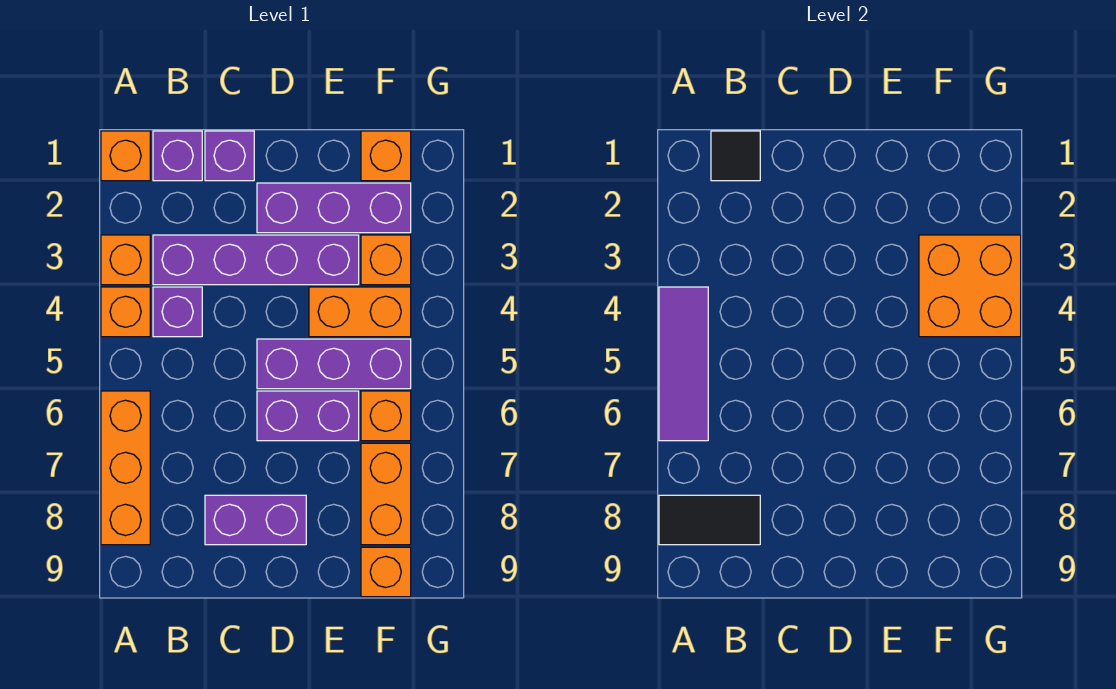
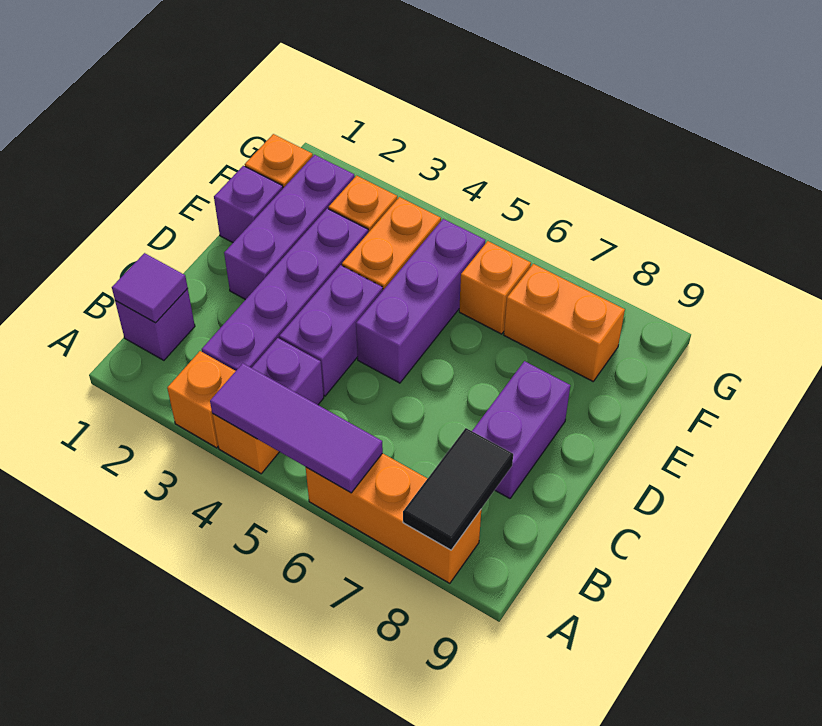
orange 1x1 brick [101,131,150,181] -> none
black 1x1 tile [711,131,760,181] -> purple 1x1 tile [112,253,188,323]
purple 1x1 brick [205,131,254,181] -> purple 1x1 brick moved to [214,166,283,243]
purple 1x2 brick [257,391,359,441] -> purple 1x2 brick moved to [279,265,383,396]
orange 2x2 brick [919,235,1021,337] -> none
orange 1x1 brick [361,547,411,597] -> none

